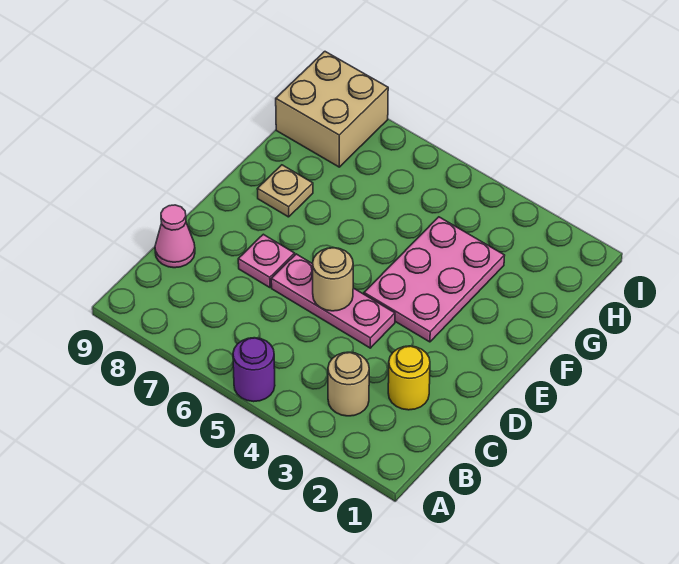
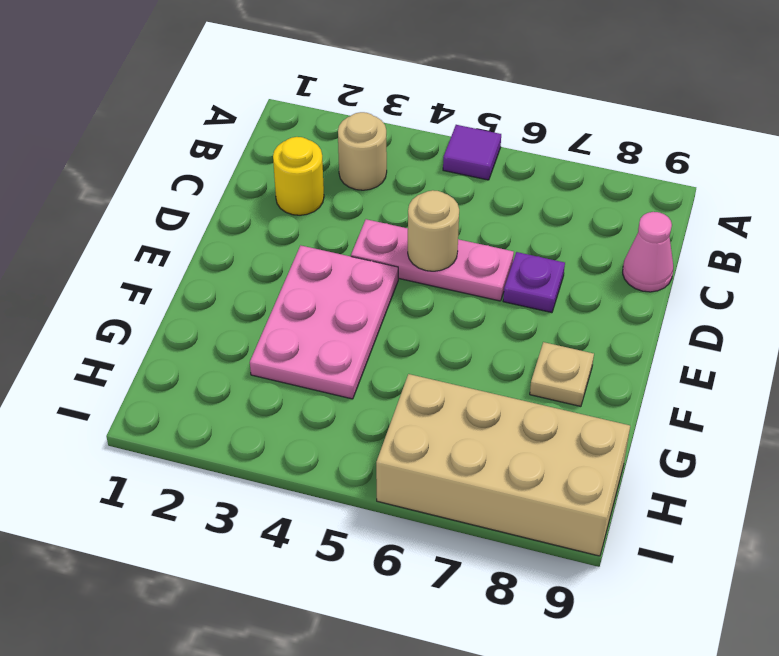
purple 1x1 round brick [233,338,275,402] -> purple 1x1 tile [443,125,501,180]
pink 1x1 plate [238,234,295,288] -> purple 1x1 plate [503,252,565,313]
tan 2x2 brick [276,52,388,167] -> tan 2x4 brick [376,374,630,556]

